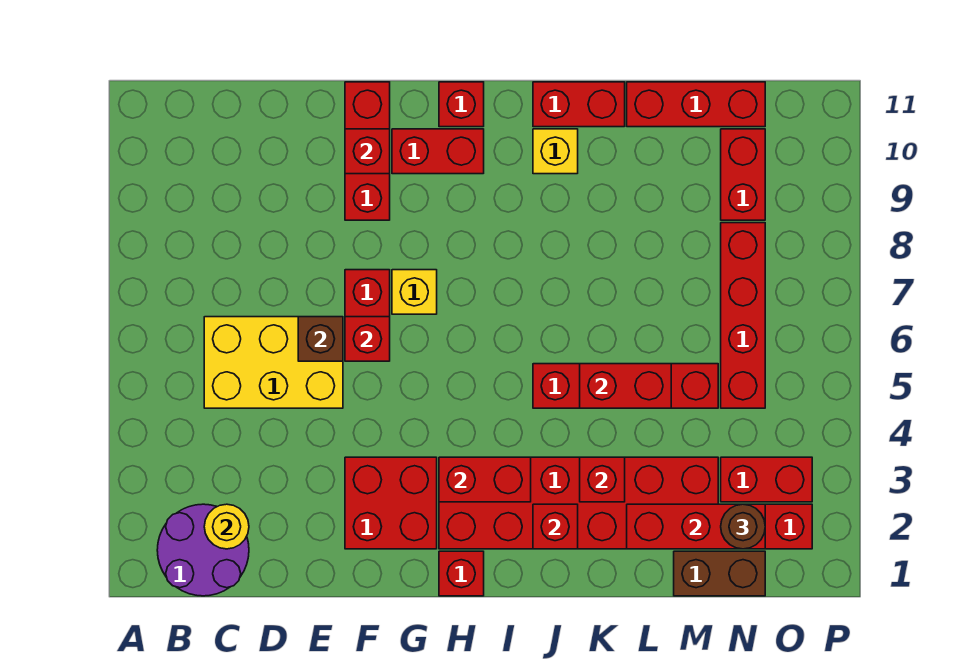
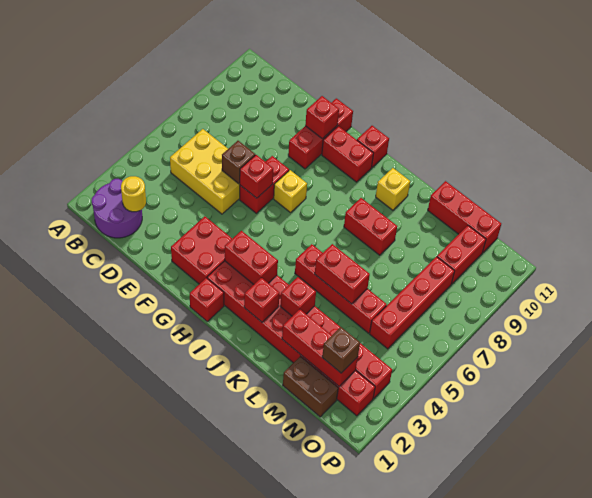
red 1x2 brick [533,82,625,127] -> red 1x2 brick moved to [344,198,397,255]
brown 1x1 round brick [721,504,765,549] -> brown 1x1 brick [322,327,360,373]

